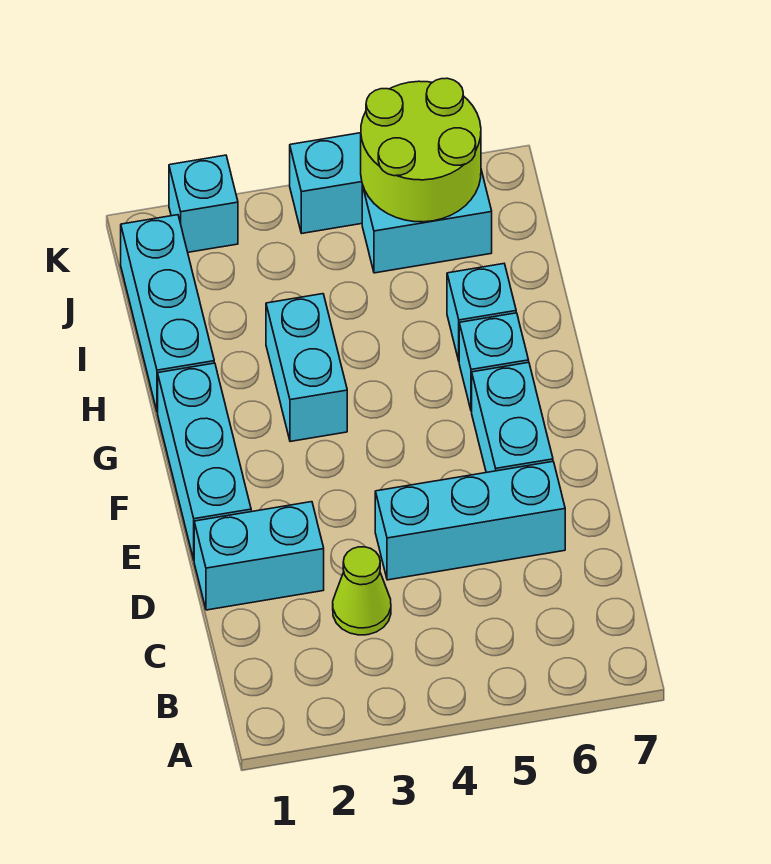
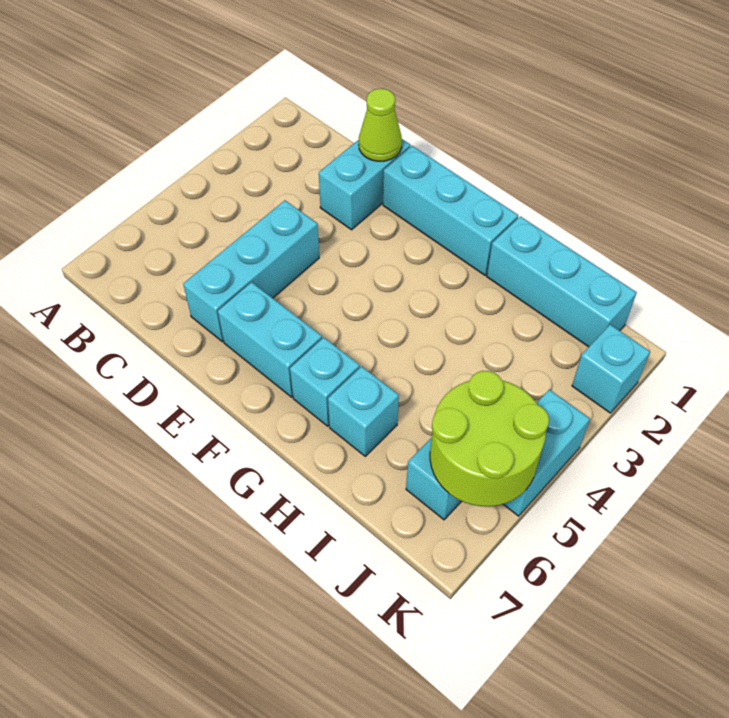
lime 1x1 cone [333,547,391,635] -> lime 1x1 cone moved to [359,89,402,161]
cyan 1x2 brick [266,294,347,442] -> none

